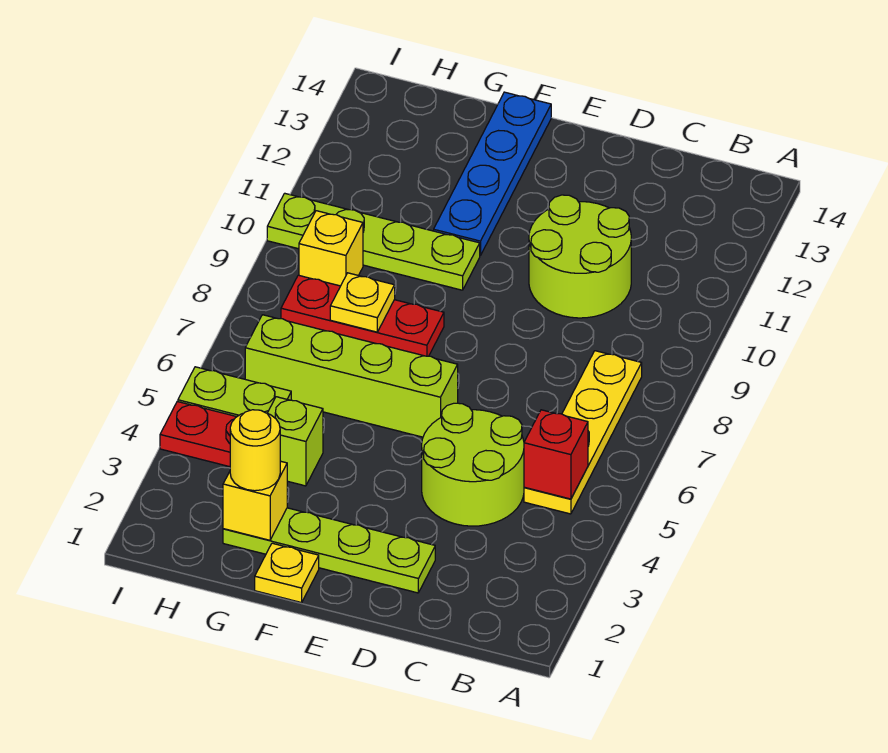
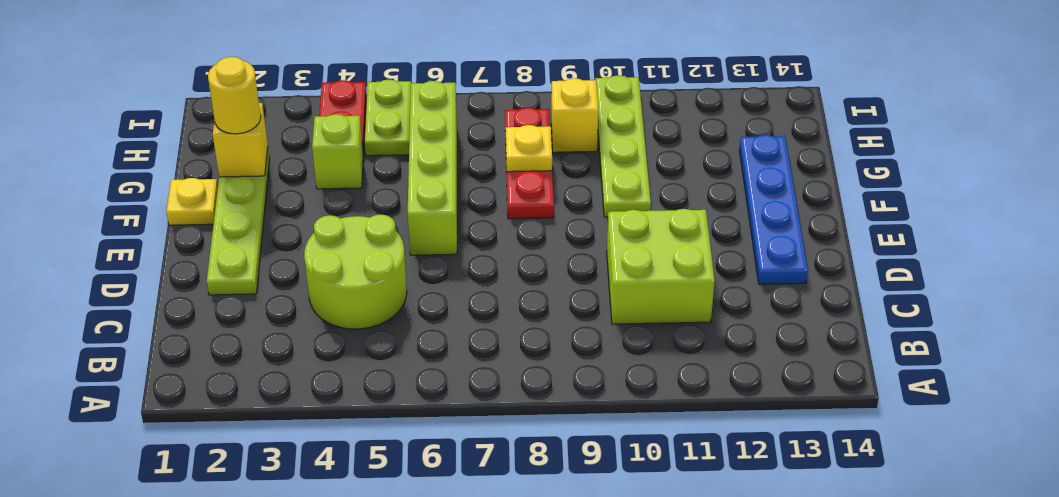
yellow 1x4 plate [524,351,642,514] -> none
red 1x1 brick [524,410,588,499] -> none
lime 2x2 round brick [529,195,631,318] -> lime 2x2 brick [607,209,715,324]
blue 1x4 plate [434,92,551,256] -> blue 1x4 plate turned to [739,135,808,284]

